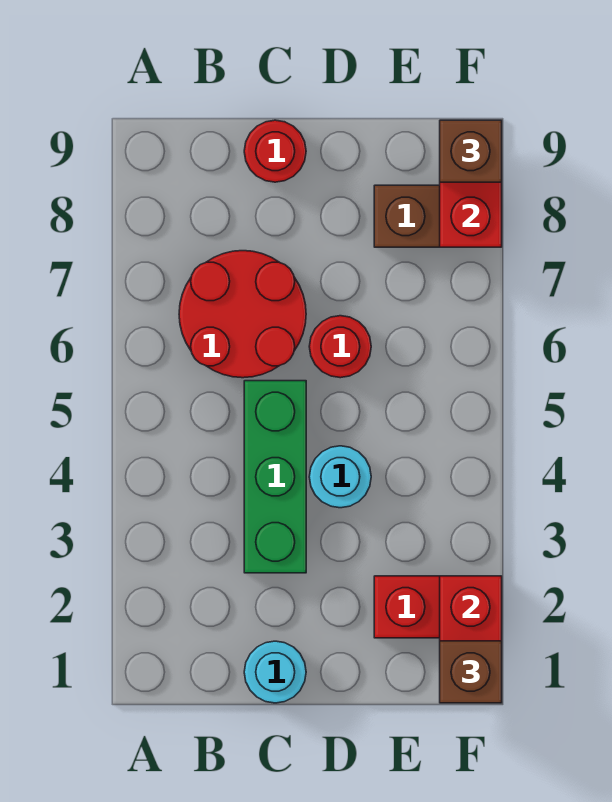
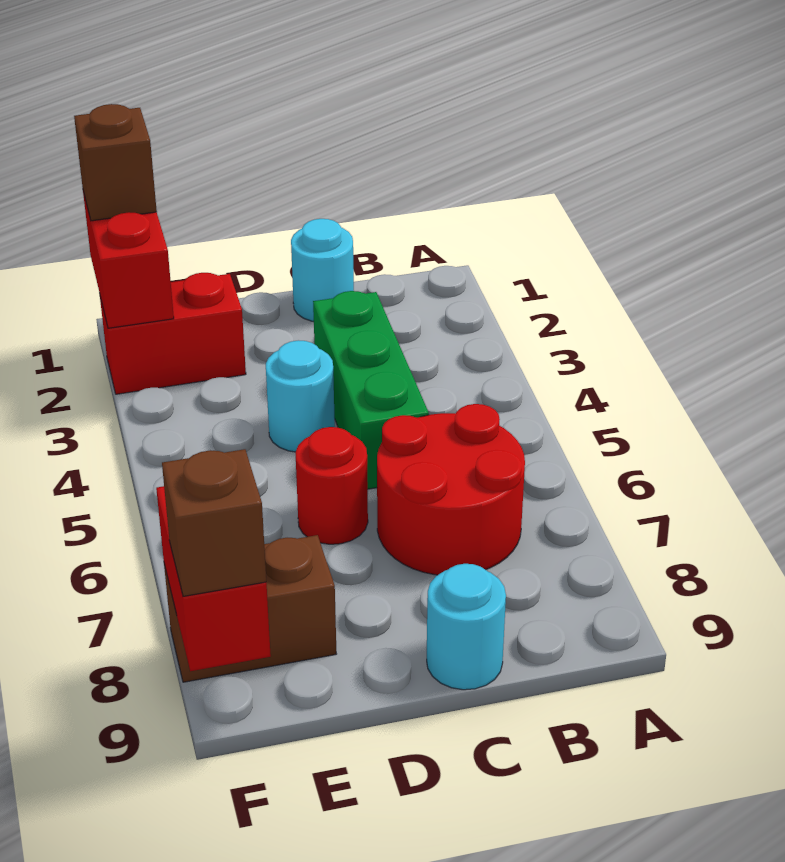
red 1x1 round brick [244,120,306,182] -> cyan 1x1 round brick [427,564,506,690]

